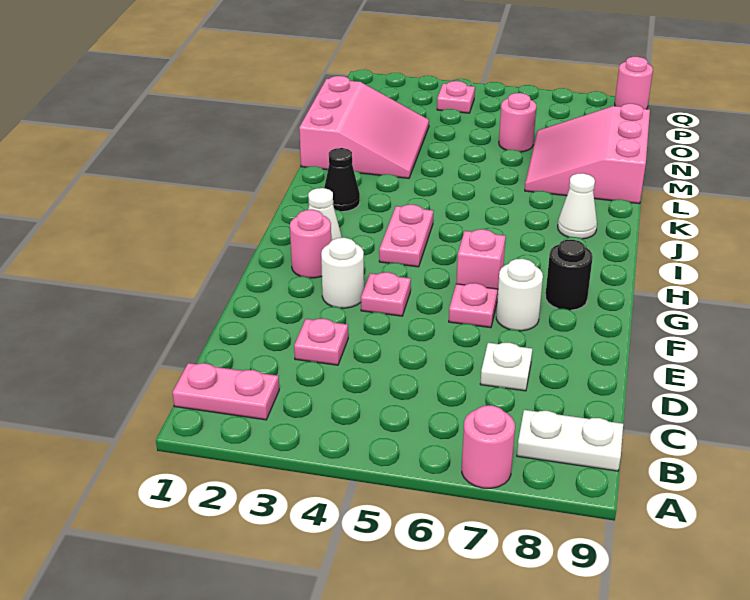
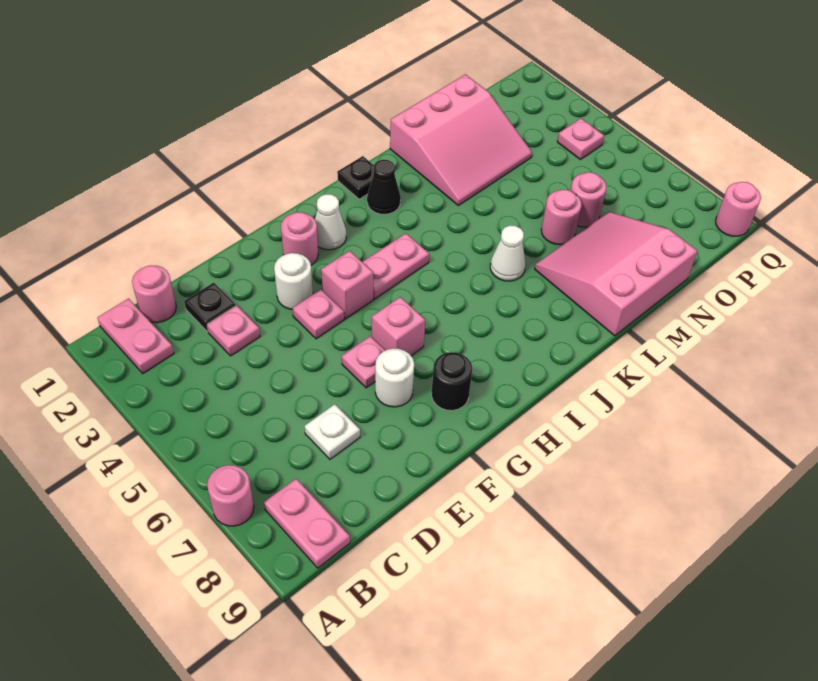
white 1x2 plate [517,410,623,471] -> pink 1x2 plate [264,479,350,568]
none -> pink 1x1 round brick [132,266,176,323]
none -> black 1x1 plate [184,283,236,332]
none -> pink 1x1 brick [321,251,373,319]
none -> black 1x1 plate [337,156,374,199]
white 1x1 cone [558,173,597,239] -> white 1x1 cone moved to [490,225,526,281]
none -> pink 1x1 round brick [541,190,582,245]

